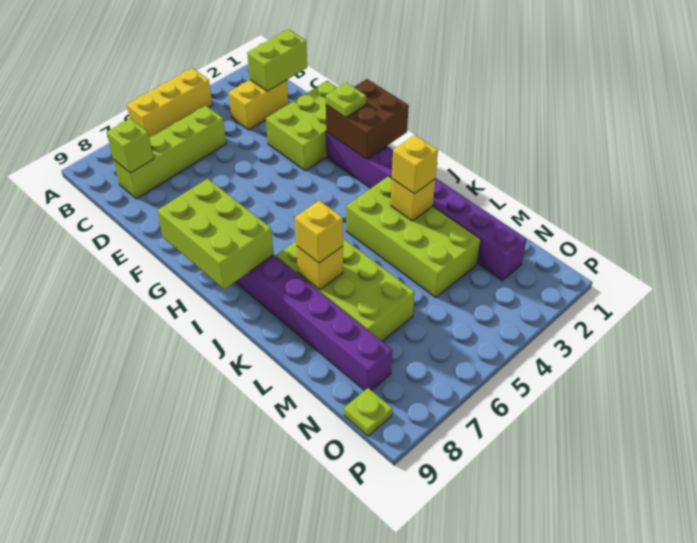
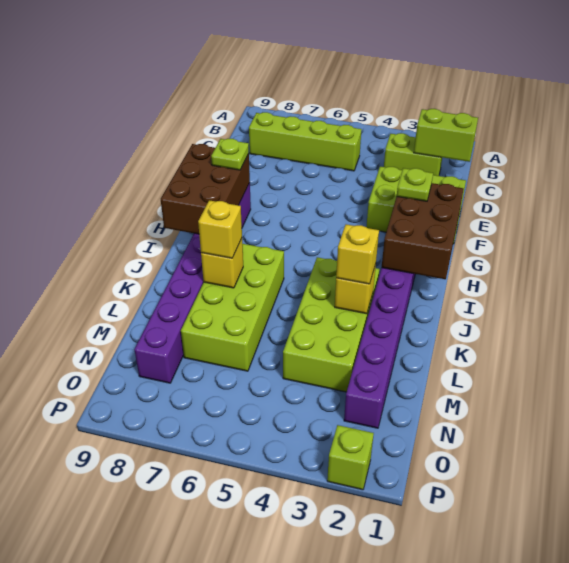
yellow 1x3 brick [127,68,212,138] -> none
yellow 1x2 brick [229,80,289,130] -> lime 1x2 brick [384,133,442,176]
lime 1x1 brick [107,118,153,173] -> lime 1x1 brick moved to [327,425,374,490]
brown 2x2 brick [326,79,409,159] -> brown 2x3 brick [382,183,463,279]
lime 2x3 brick [157,179,274,289] -> brown 2x3 brick [161,144,250,234]
lime 1x1 plate [344,388,393,436] -> lime 1x1 plate moved to [211,139,249,170]

